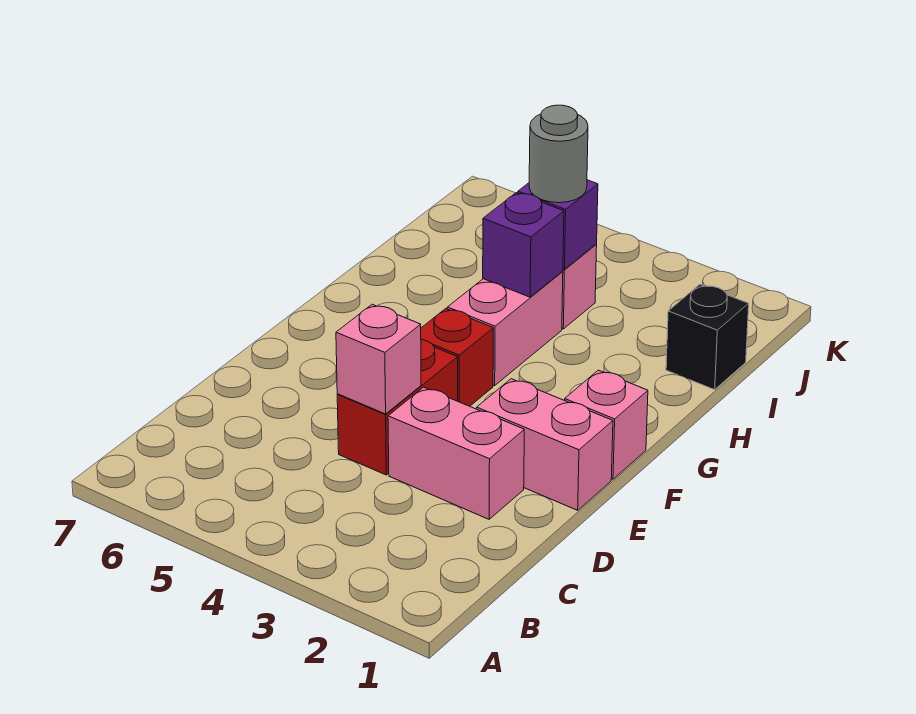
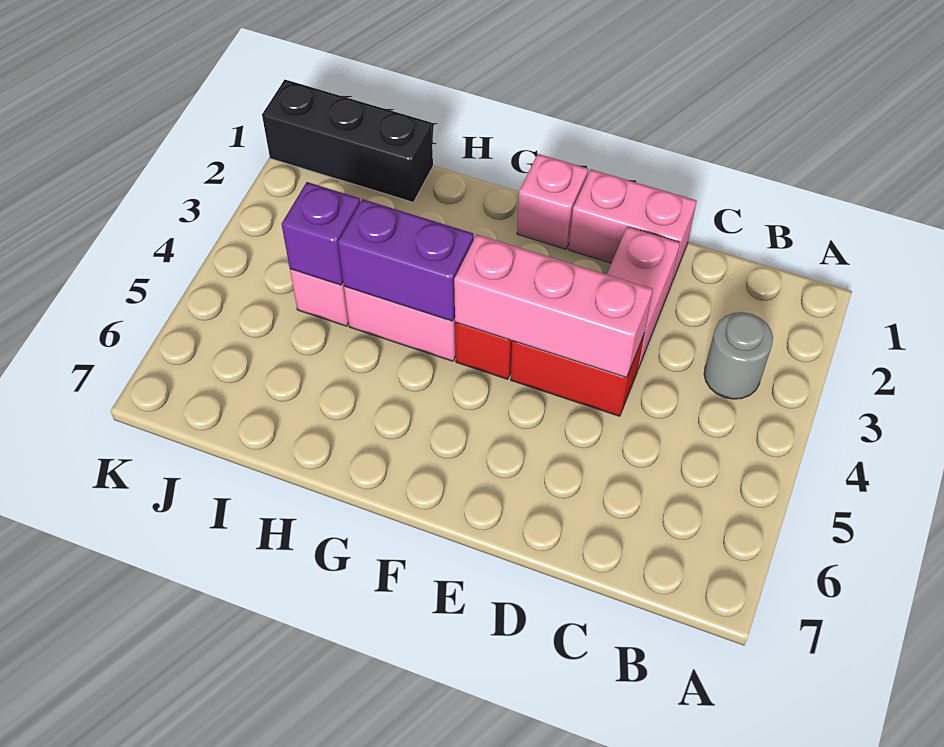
pink 1x1 brick [336,304,421,414] -> pink 1x3 brick [454,235,653,378]
pink 1x2 brick [477,379,613,510] -> pink 1x2 brick turned to [569,169,697,282]
purple 1x1 brick [483,193,564,297] -> purple 1x2 brick [338,199,474,321]
black 1x1 brick [666,285,749,390] -> black 1x3 brick [262,80,433,202]
grey 1x1 round brick [529,105,588,203] -> grey 1x1 round brick moved to [704,312,773,399]

